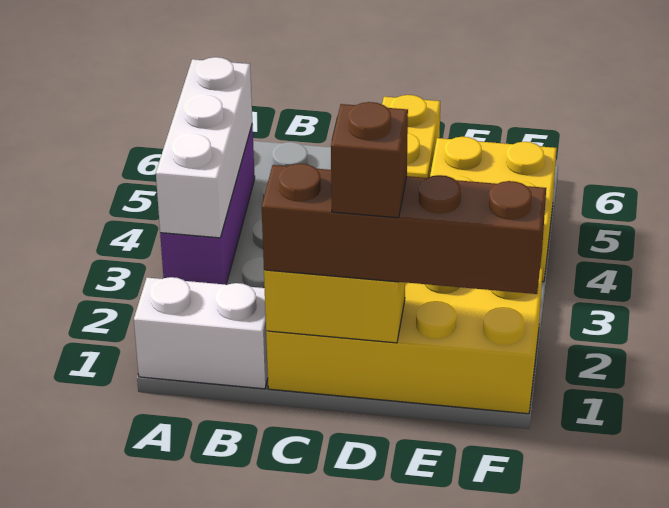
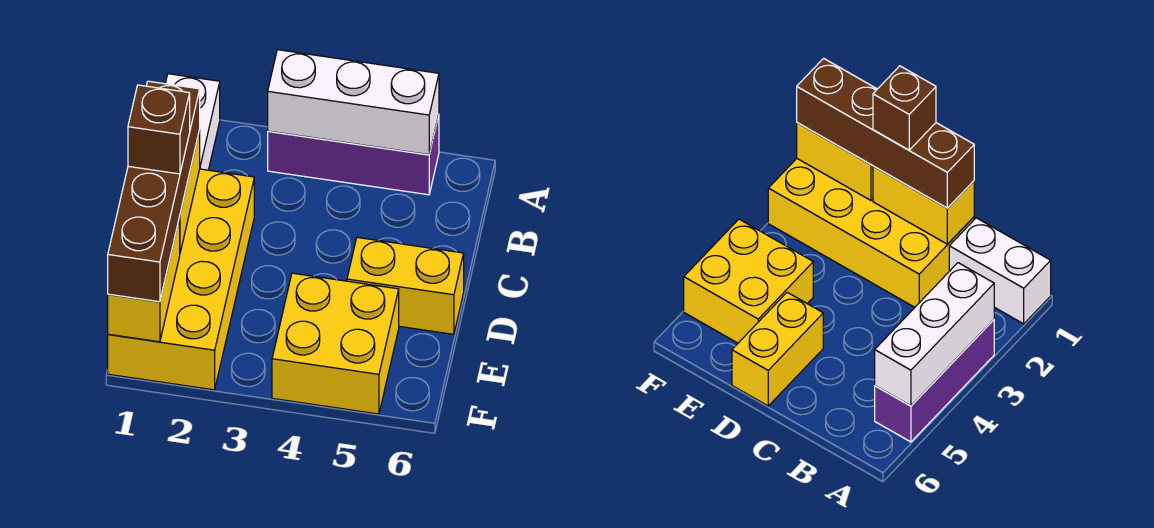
none -> yellow 1x2 brick [108,217,180,342]

